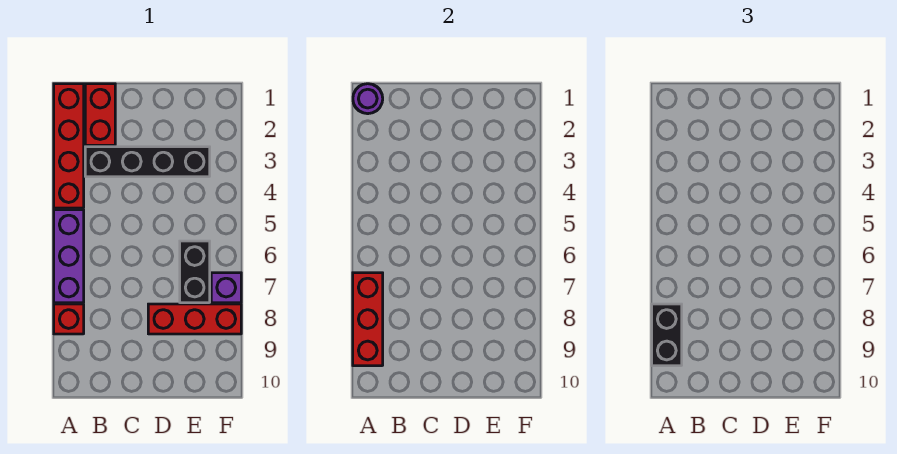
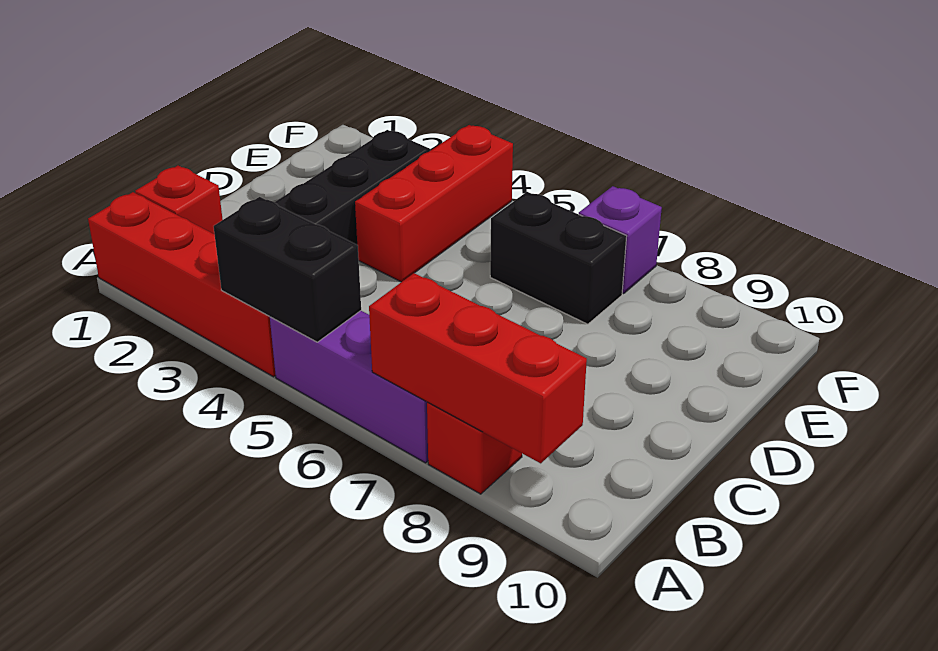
purple 1x1 round brick [353,84,383,114] -> none
black 1x2 brick [652,304,682,366] -> black 1x2 brick moved to [214,197,361,342]
red 1x2 brick [85,84,115,145] -> red 1x1 brick [135,166,223,234]
red 1x3 brick [148,304,241,334] -> red 1x3 brick moved to [355,125,513,282]

